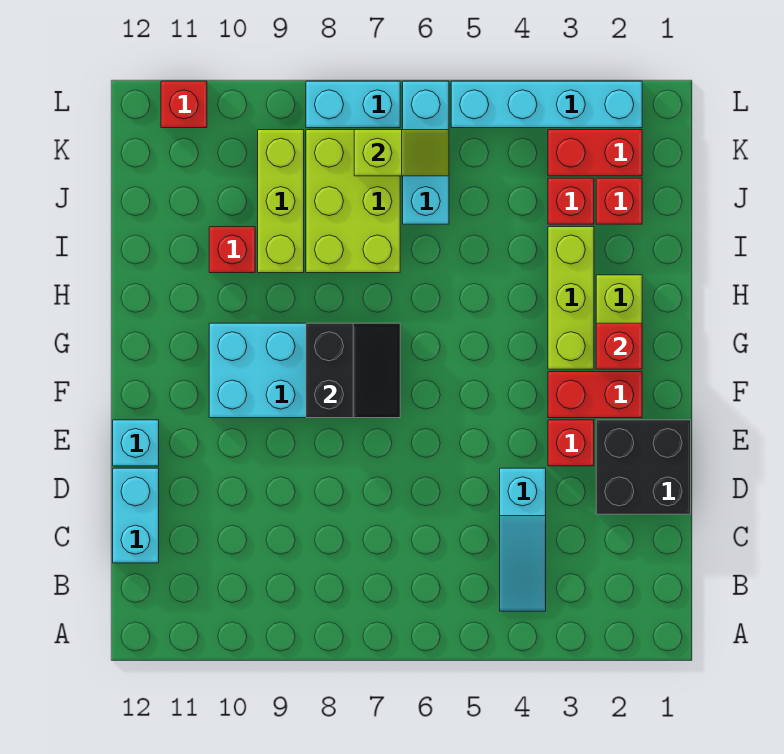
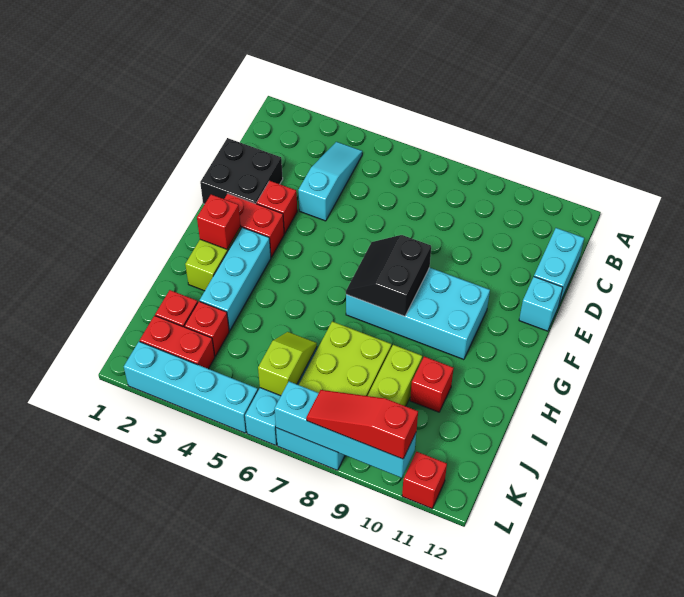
lime 1x3 brick [548,227,594,369] -> cyan 1x3 brick [200,228,271,331]
lime 1x2 slope [354,130,449,176] -> lime 1x2 slope turned to [258,332,317,396]
none -> cyan 1x4 brick [275,382,416,478]
none -> red 1x3 slope [306,390,418,459]

